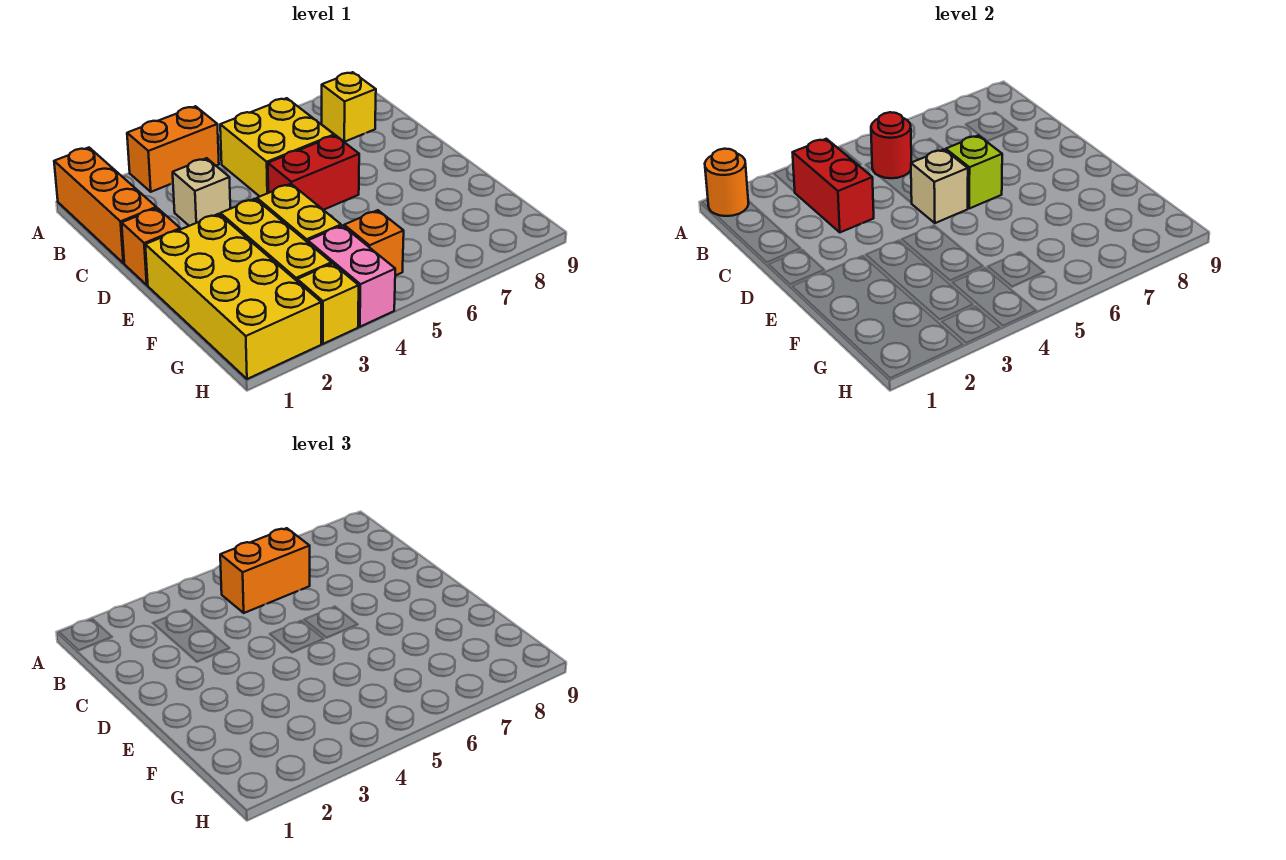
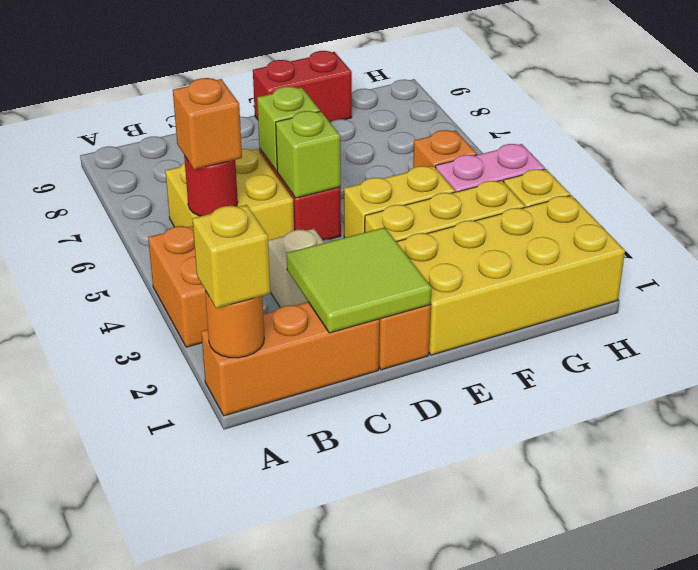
red 1x2 brick [793,139,874,232] -> red 1x2 brick moved to [253,51,352,122]
orange 1x2 brick [220,528,310,613] -> orange 1x1 brick [173,78,242,170]
yellow 1x1 brick [322,72,376,142] -> yellow 1x1 brick moved to [192,205,270,308]
none -> lime 2x2 tile [287,227,432,333]
tan 1x1 brick [911,150,968,223] -> lime 1x1 brick [276,111,341,198]

